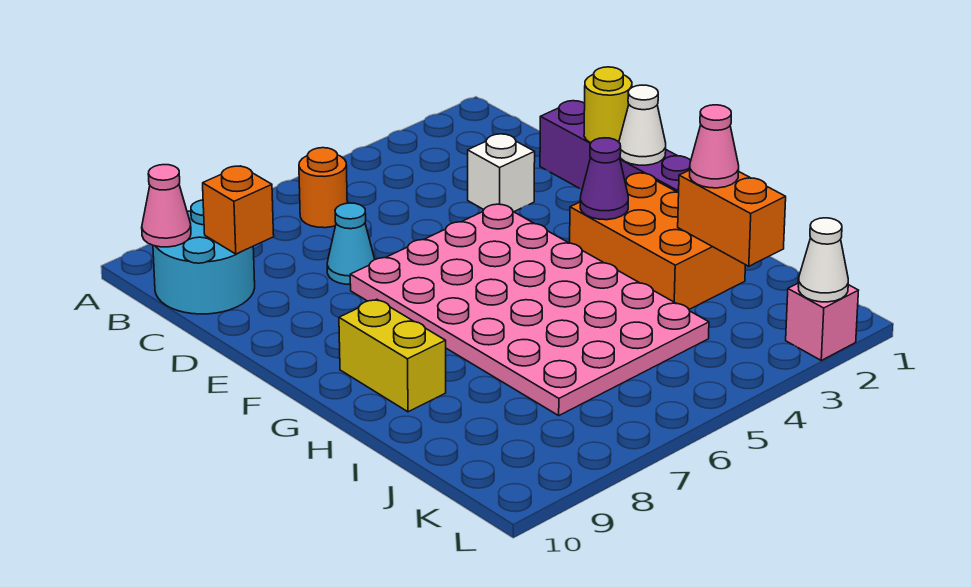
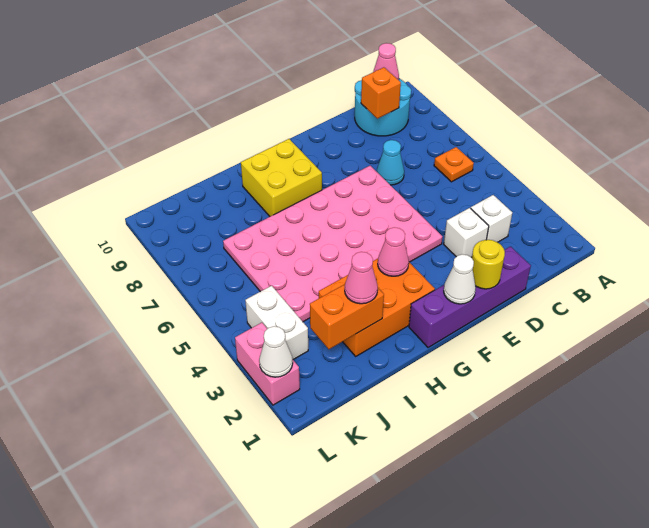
orange 1x1 round brick [299,148,347,228] -> orange 1x1 plate [434,147,474,182]
none -> white 1x1 brick [471,195,512,242]
purple 1x1 cone [580,138,628,220] -> pink 1x1 cone [378,227,409,276]
yellow 1x2 brick [339,299,446,412] -> yellow 2x2 brick [241,139,322,216]
none -> white 1x2 brick [245,286,308,359]
pink 1x1 brick [786,283,858,360] -> pink 1x2 brick [235,323,300,405]

